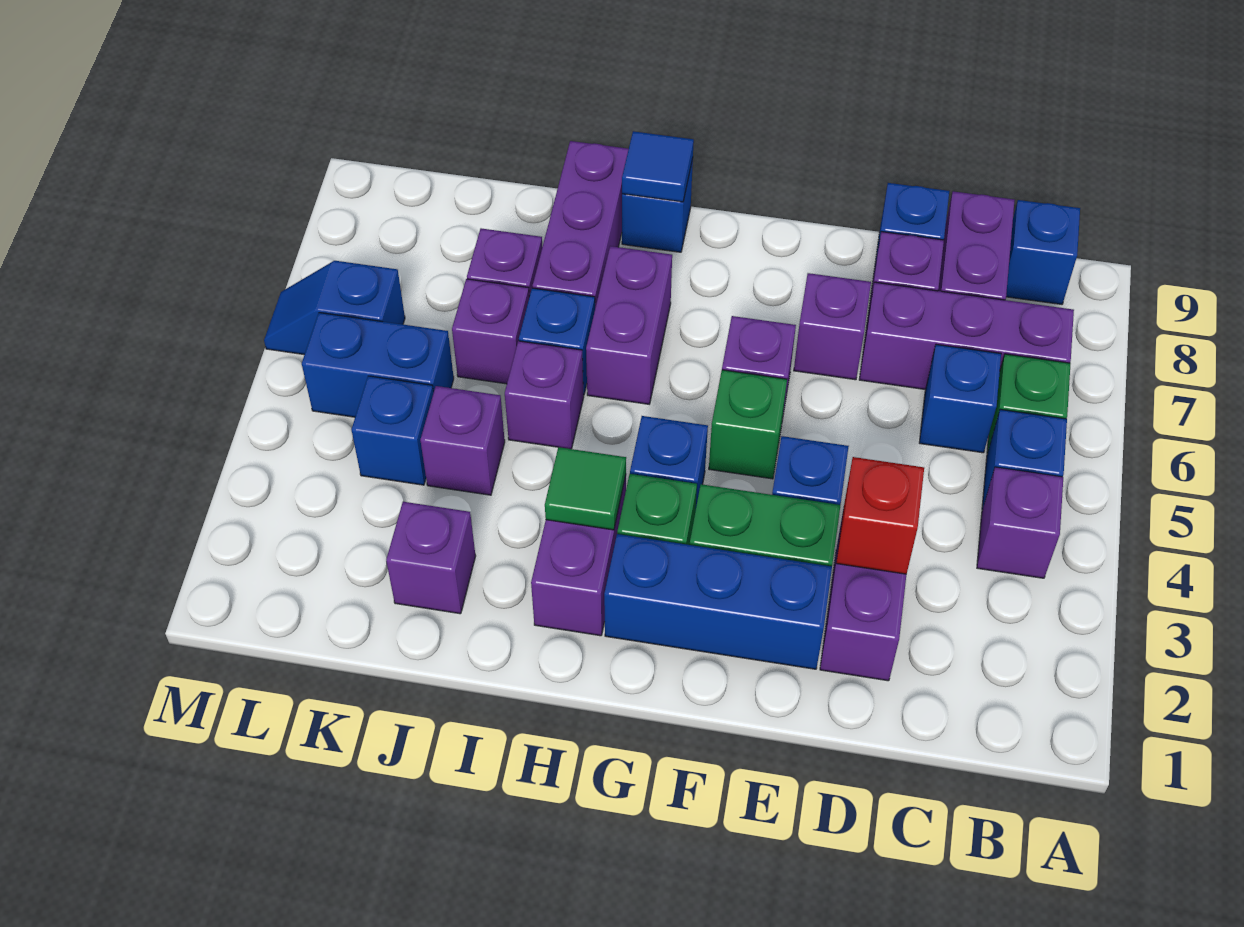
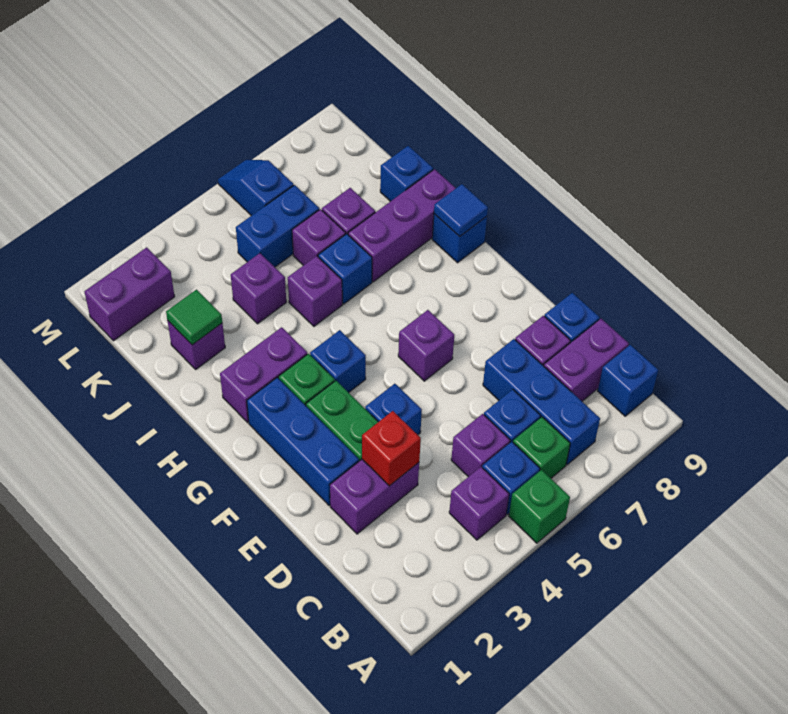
purple 1x3 brick [859,282,1074,390] -> blue 1x3 brick [483,339,600,465]
purple 1x1 brick [794,273,871,380] -> purple 1x1 brick moved to [451,414,510,477]
green 1x1 brick [709,370,787,479] -> green 1x1 brick moved to [509,470,570,543]
green 1x1 tile [545,447,626,530] -> green 1x1 tile moved to [166,290,222,345]
purple 1x2 brick [586,246,672,404] -> purple 1x2 brick moved to [84,247,175,341]
blue 1x1 brick [351,376,433,485] -> blue 1x1 brick moved to [380,146,433,201]
blue 1x2 brick [302,313,454,417] -> blue 1x2 brick turned to [236,185,319,267]

